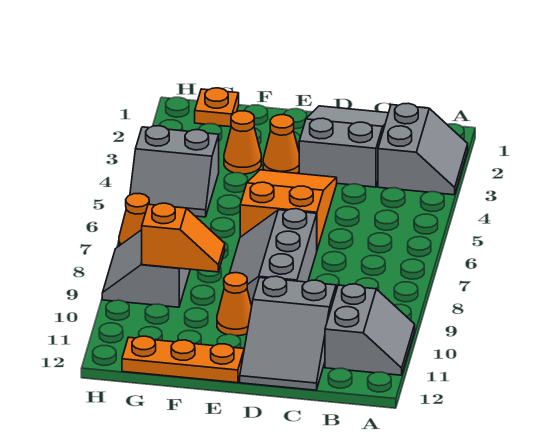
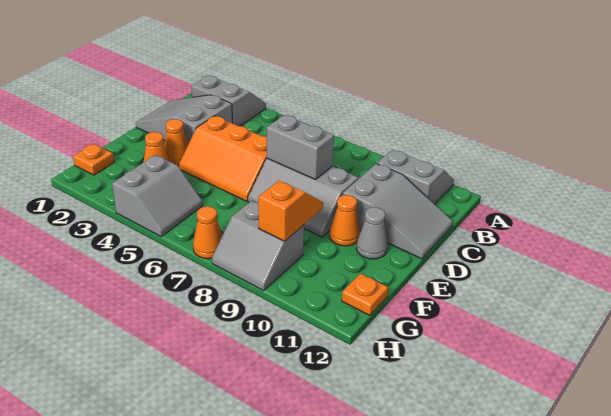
orange 2x3 slope [240,170,337,249] -> orange 2x3 slope turned to [179,116,267,201]
none -> grey 1x2 brick [266,115,334,180]
none -> grey 1x1 cone [356,207,388,259]
orange 1x3 plate [122,336,244,383] -> orange 1x1 plate [342,274,388,315]

